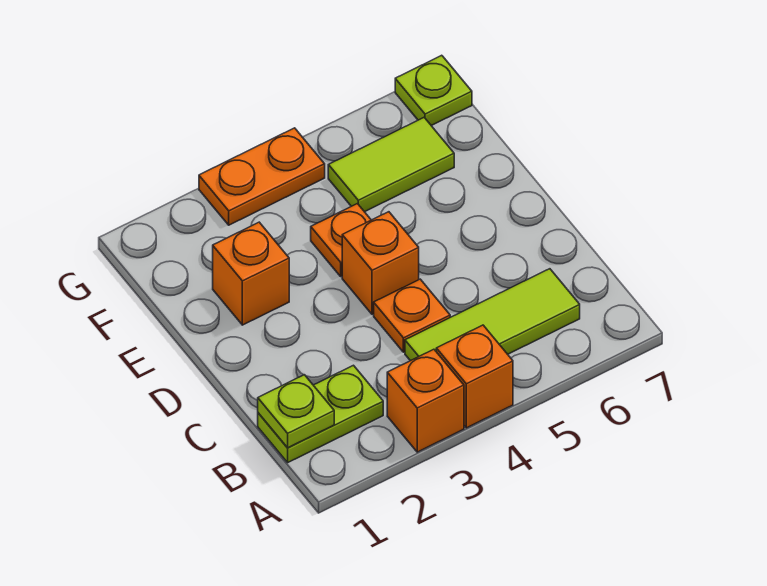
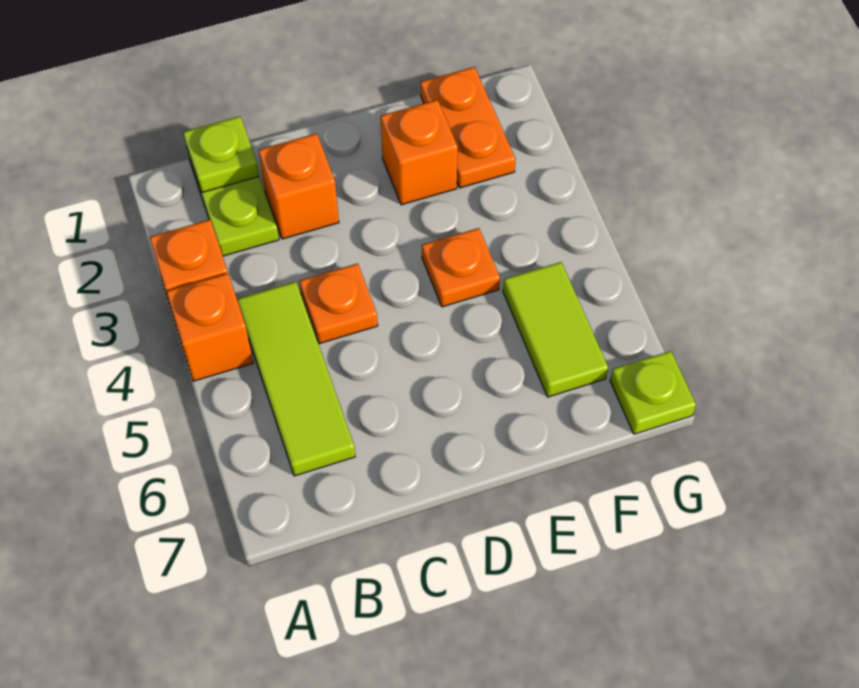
orange 1x1 brick [342,212,419,314] -> orange 1x1 brick moved to [259,133,339,239]
orange 1x2 plate [199,128,325,225] -> orange 1x2 plate moved to [421,67,515,188]

